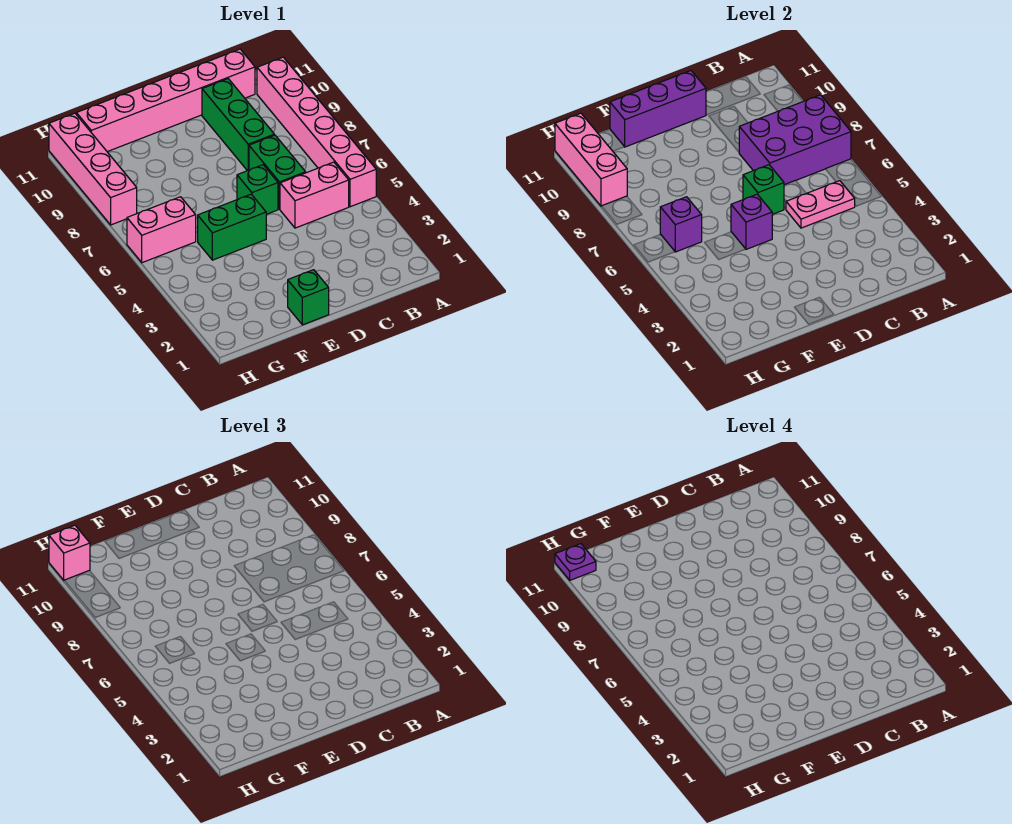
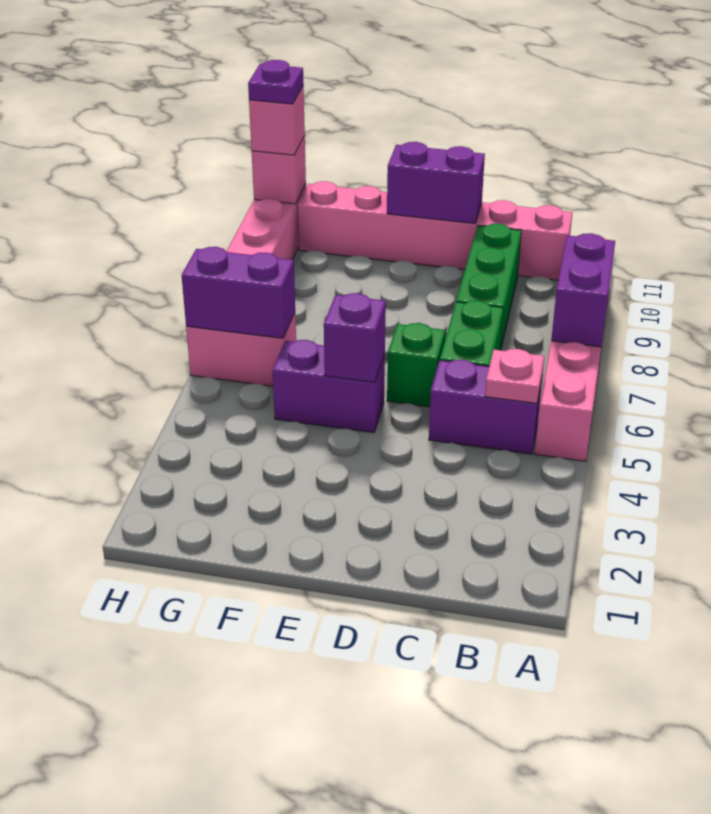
purple 2x3 brick [739,95,851,185] -> purple 1x2 brick [551,233,615,347]
pink 1x2 brick [280,162,349,228] -> purple 1x2 brick [429,360,543,454]
pink 1x2 plate [786,181,855,228] -> pink 1x1 plate [485,349,544,403]
green 1x1 brick [743,165,784,214] -> none
purple 1x3 brick [610,71,706,147] -> purple 1x2 brick [387,142,485,223]
green 1x1 brick [288,270,329,325] -> none
green 1x2 brick [198,194,266,260] -> purple 1x2 brick [273,340,385,433]
purple 1x1 brick [660,197,702,252] -> purple 1x2 brick [182,247,295,338]
pink 1x3 brick [555,113,627,206] -> pink 1x1 brick [252,136,306,204]

